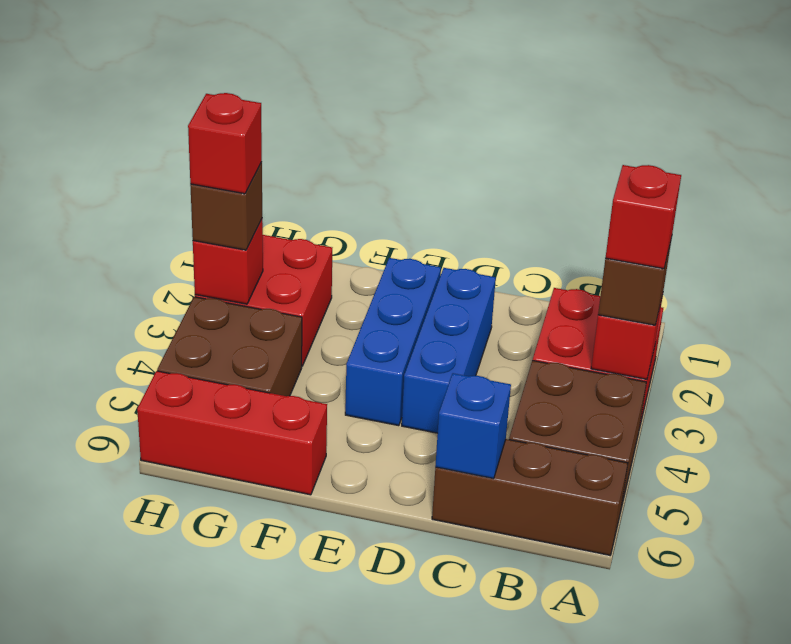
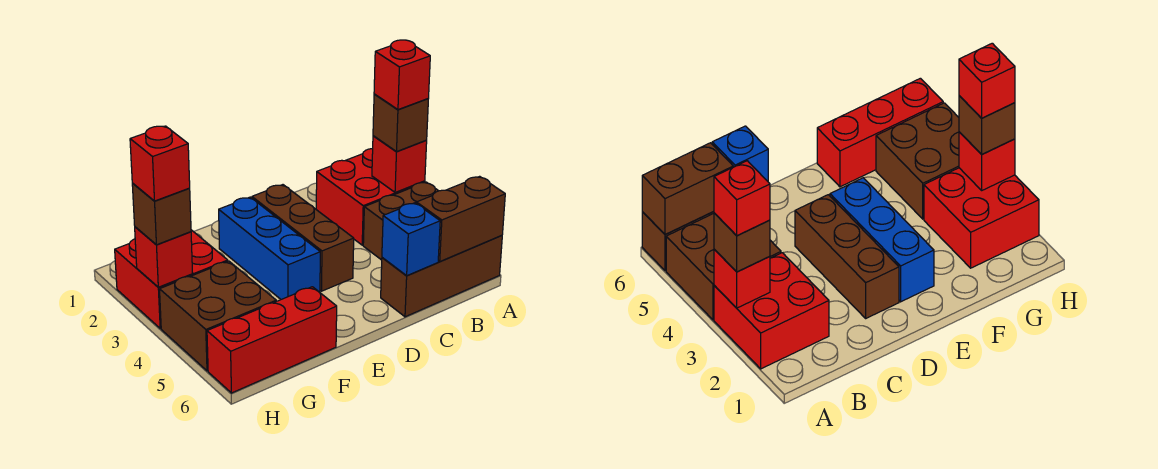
none -> brown 1x2 brick [416,176,505,262]
blue 1x3 brick [402,268,496,433] -> brown 1x3 brick [252,185,354,291]

